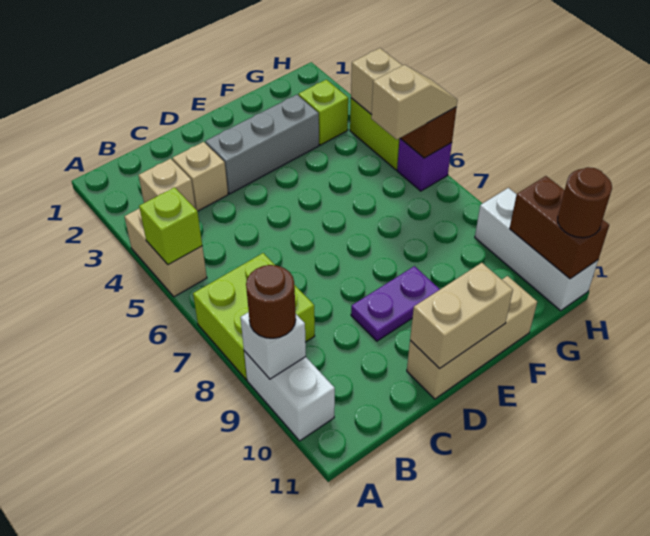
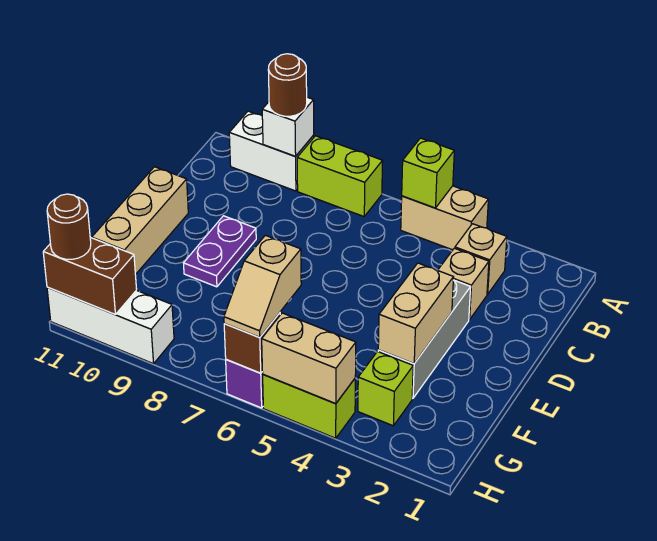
lime 2x2 brick [193,253,315,379] -> lime 1x2 brick [297,136,383,216]
tan 1x2 brick [410,263,513,369] -> tan 1x2 brick moved to [378,263,454,364]

